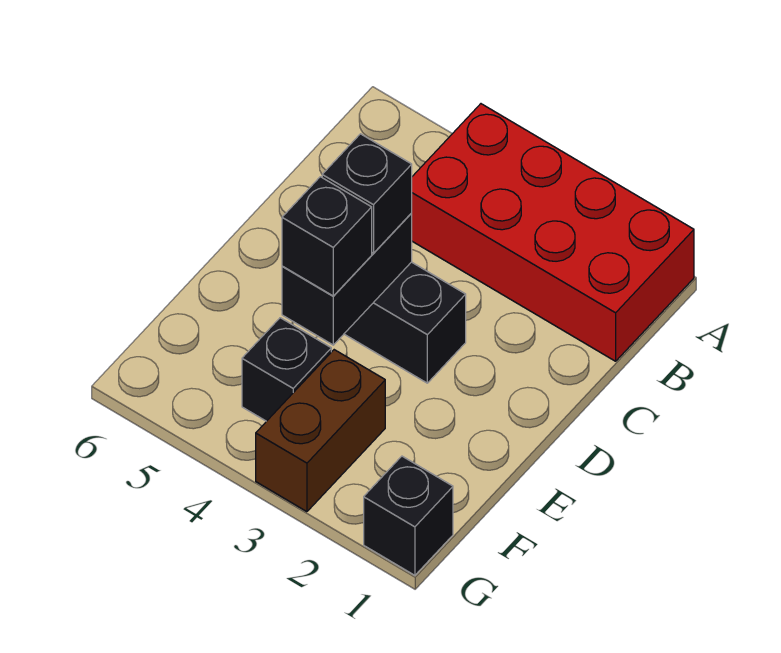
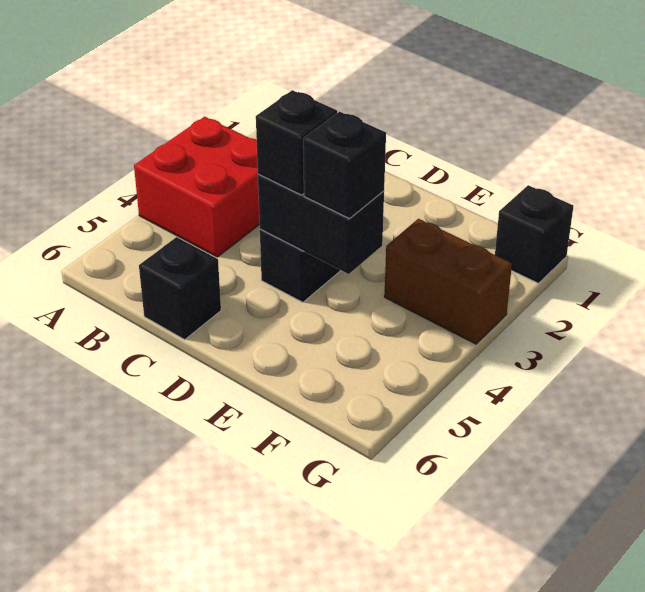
red 2x4 brick [412,104,694,361] -> red 2x2 brick [134,117,260,257]
black 1x1 brick [242,318,331,421] -> black 1x1 brick moved to [139,237,221,340]

